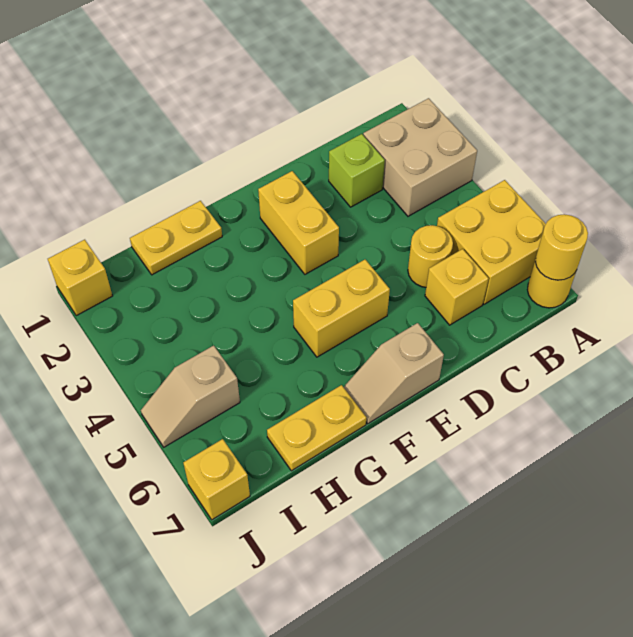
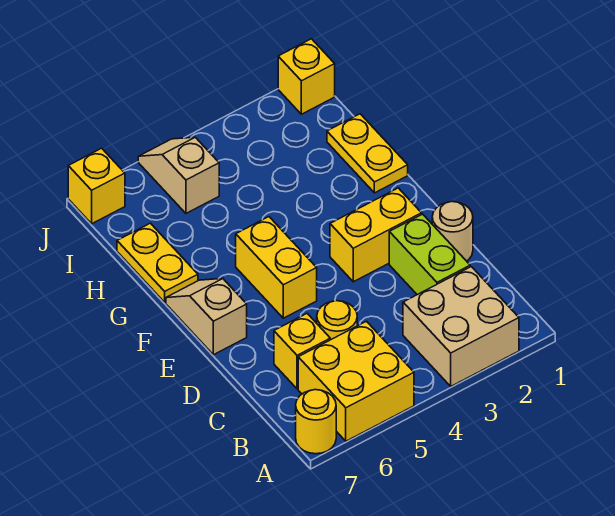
yellow 1x1 round brick [535,214,588,280] -> none
lime 1x1 brick [329,134,385,207] -> lime 1x2 brick [389,214,470,295]
none -> tan 1x1 round brick [432,201,473,261]

